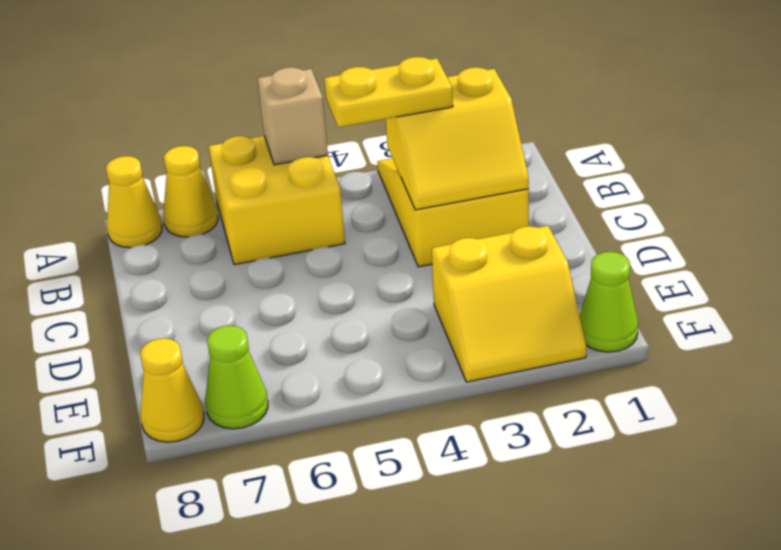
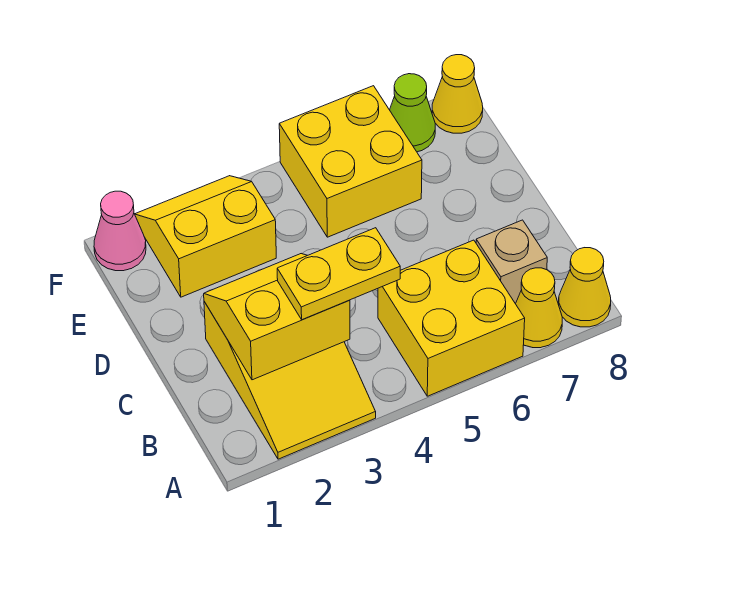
tan 1x1 brick [257,67,328,165] -> tan 1x1 brick moved to [476,220,547,304]
none -> yellow 2x2 brick [279,86,422,237]
lime 1x1 cone [579,252,638,352] -> pink 1x1 cone [94,191,146,271]

